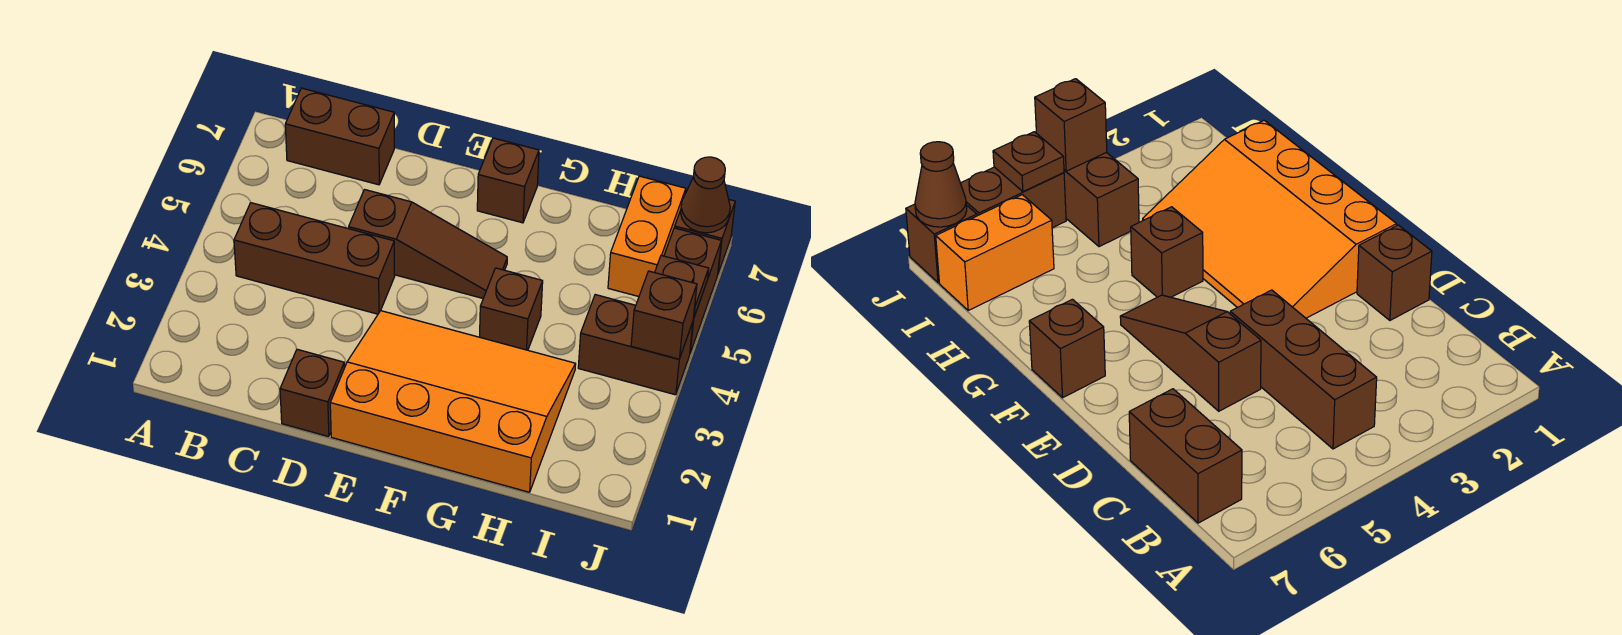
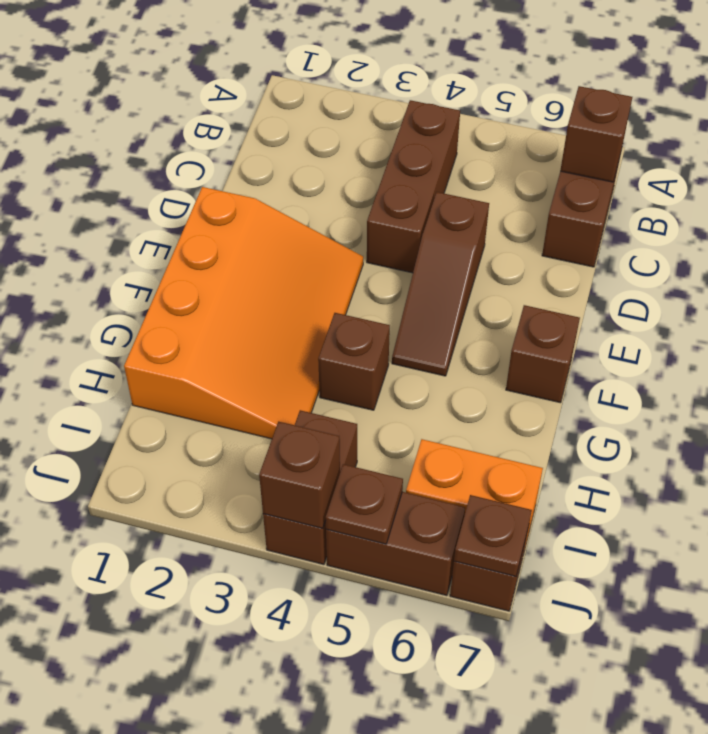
brown 1x1 brick [280,349,344,437] -> brown 1x1 brick moved to [560,86,632,182]
brown 1x1 cone [681,157,730,233] -> brown 1x1 plate [454,495,532,577]

